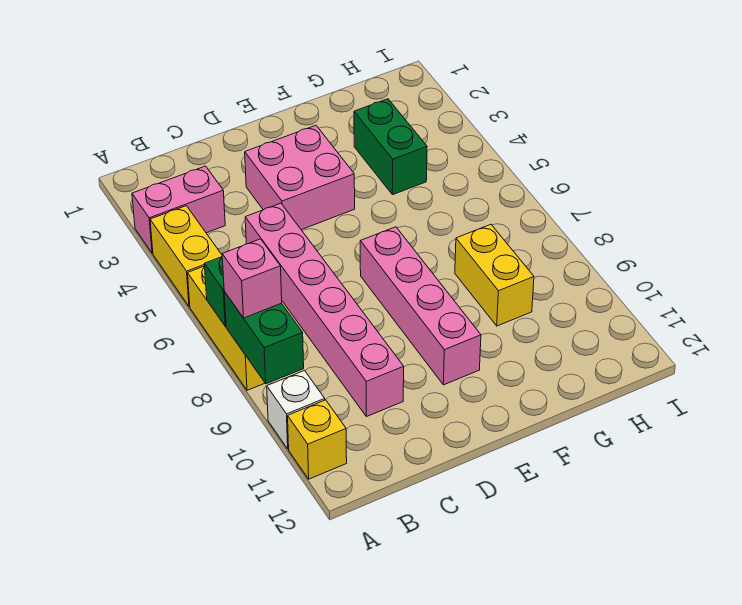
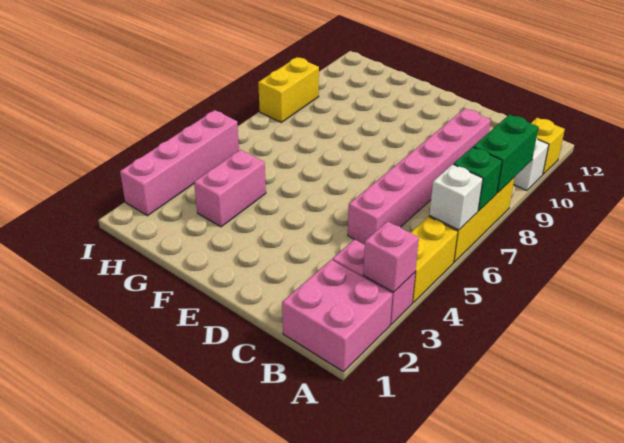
none -> white 1x1 brick [429,164,483,230]
pink 1x1 brick [222,239,282,318] -> pink 1x1 brick moved to [363,221,419,292]
pink 2x2 brick [245,125,355,230] -> pink 2x2 brick moved to [282,260,393,372]
pink 1x4 brick [360,227,481,385] -> pink 1x4 brick moved to [120,110,239,216]
green 1x2 brick [354,99,427,195] -> pink 1x2 brick [194,150,266,227]
yellow 1x2 brick [455,224,534,326] -> yellow 1x2 brick moved to [258,57,319,122]

